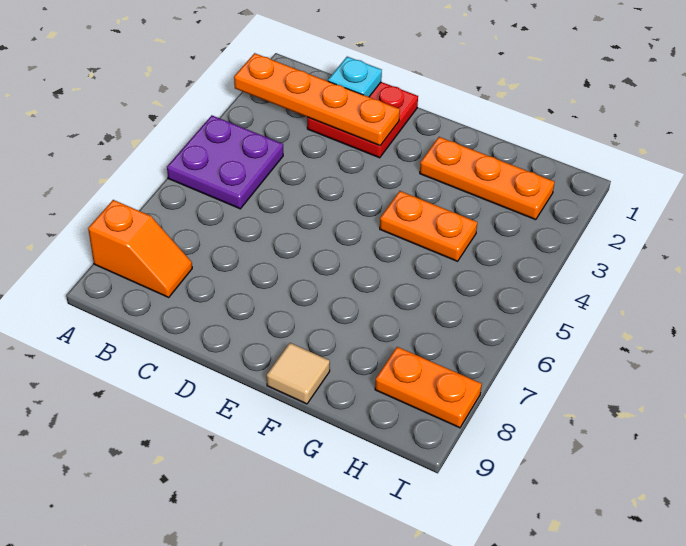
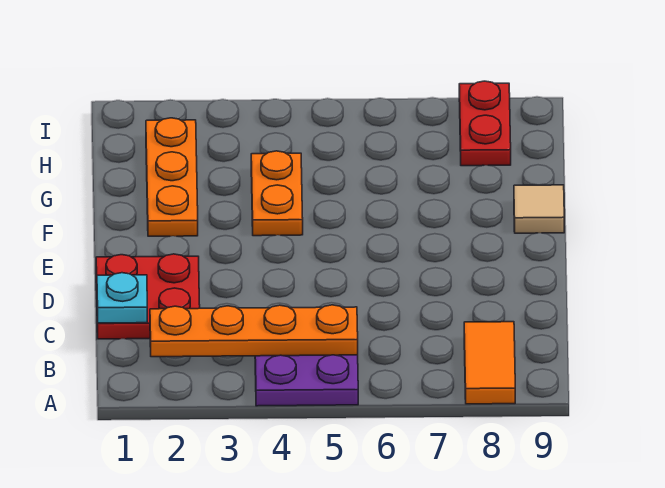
orange 1x4 plate [234,53,400,145] -> orange 1x4 plate turned to [150,305,358,357]
orange 1x2 slope [88,200,192,297] -> orange 1x2 tile [464,322,515,404]
orange 1x2 plate [375,347,482,428] -> red 1x2 plate [459,81,511,166]

